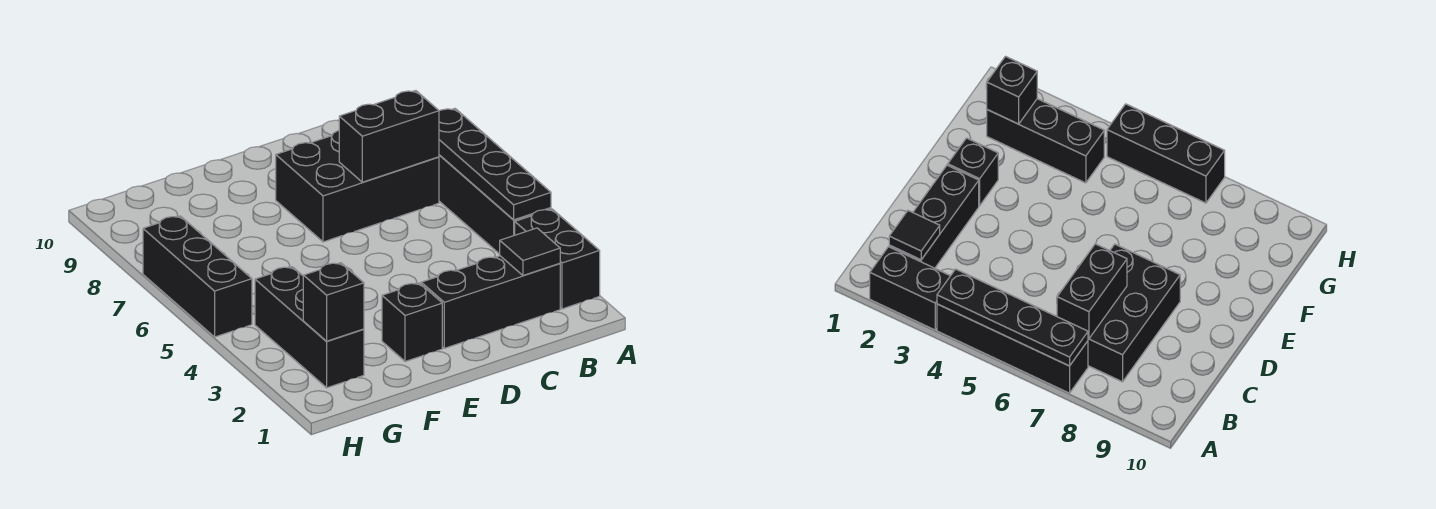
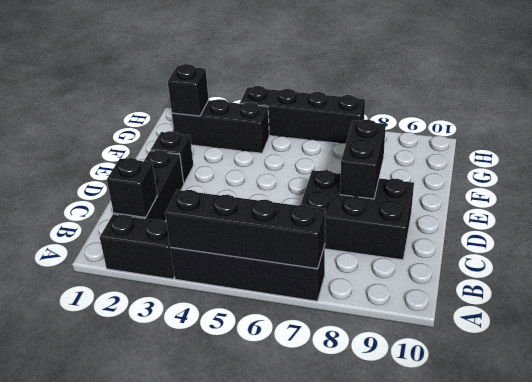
black 1x4 plate [439,109,551,220] -> black 1x4 brick [165,190,325,269]
black 1x1 tile [500,228,560,275] -> black 1x1 brick [107,158,157,217]
black 2x3 brick [276,131,439,242] -> black 2x3 brick turned to [301,170,414,260]
black 1x2 brick [339,91,439,182] -> black 1x2 brick moved to [340,120,386,199]
black 1x3 brick [143,216,252,337] -> black 1x4 brick [240,86,365,144]

